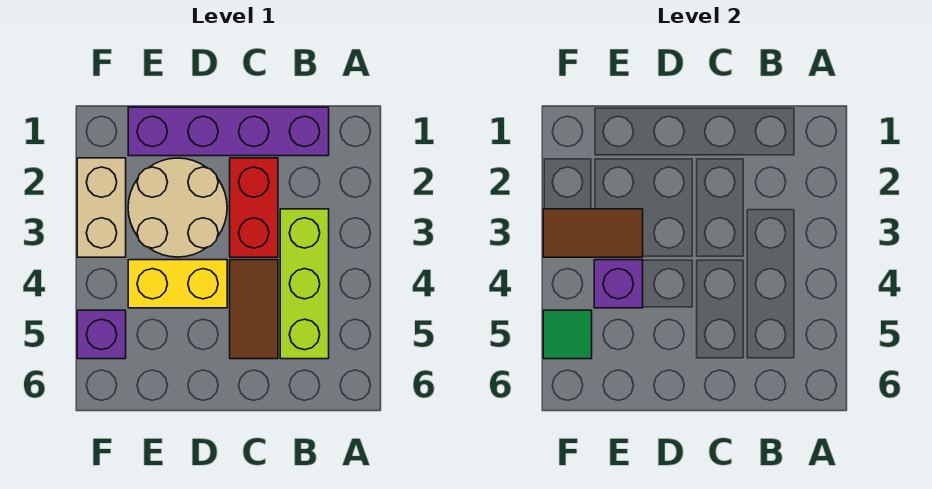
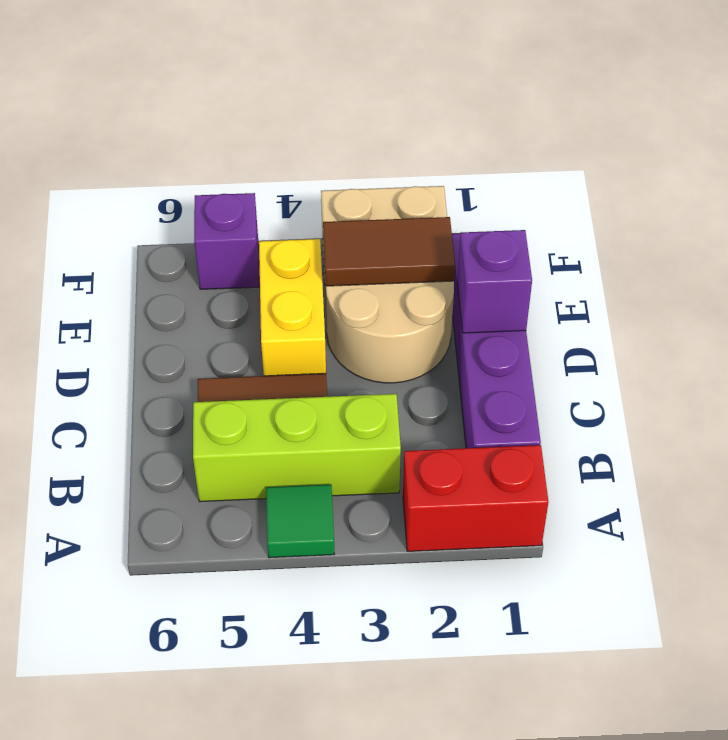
red 1x2 brick [230,158,278,257] -> red 1x2 brick moved to [403,445,548,551]
brown 1x2 tile [543,209,643,257] -> brown 1x2 tile turned to [323,217,455,286]
purple 1x1 brick [594,260,643,308] -> purple 1x1 brick moved to [457,230,532,333]
green 1x1 tile [543,310,592,359] -> green 1x1 tile moved to [266,484,334,558]

